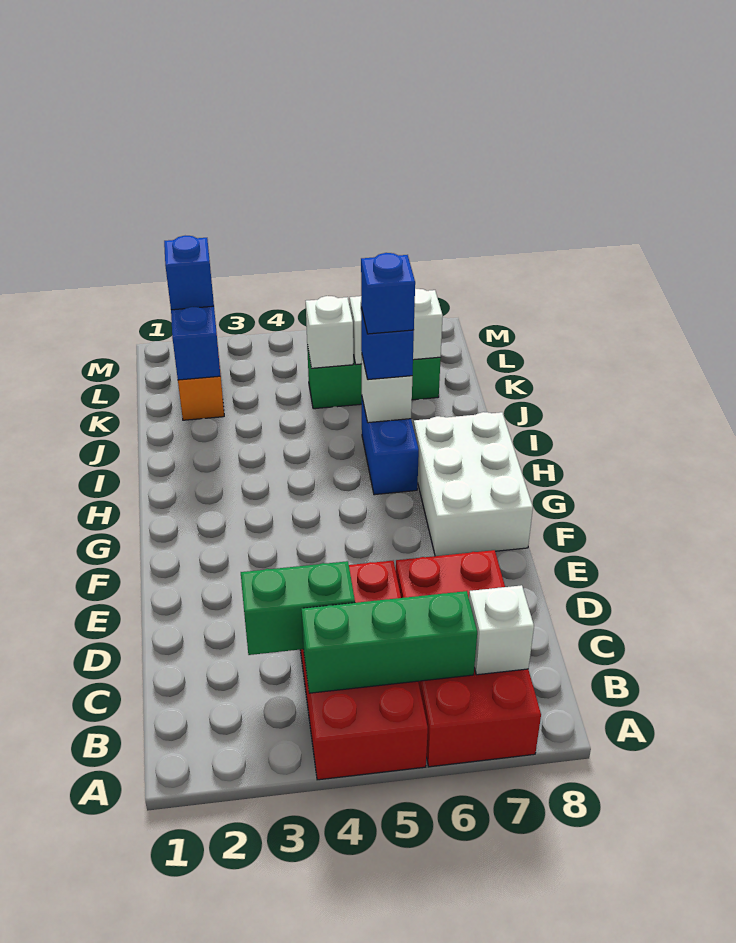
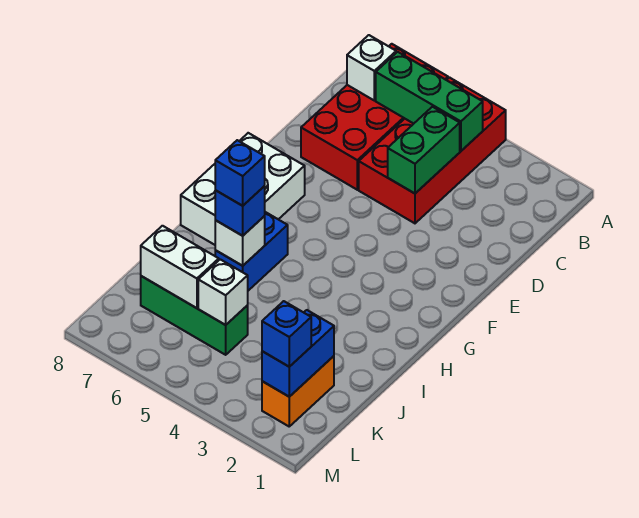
green 1x2 brick [241,561,355,655] -> green 1x2 brick turned to [388,107,460,193]

